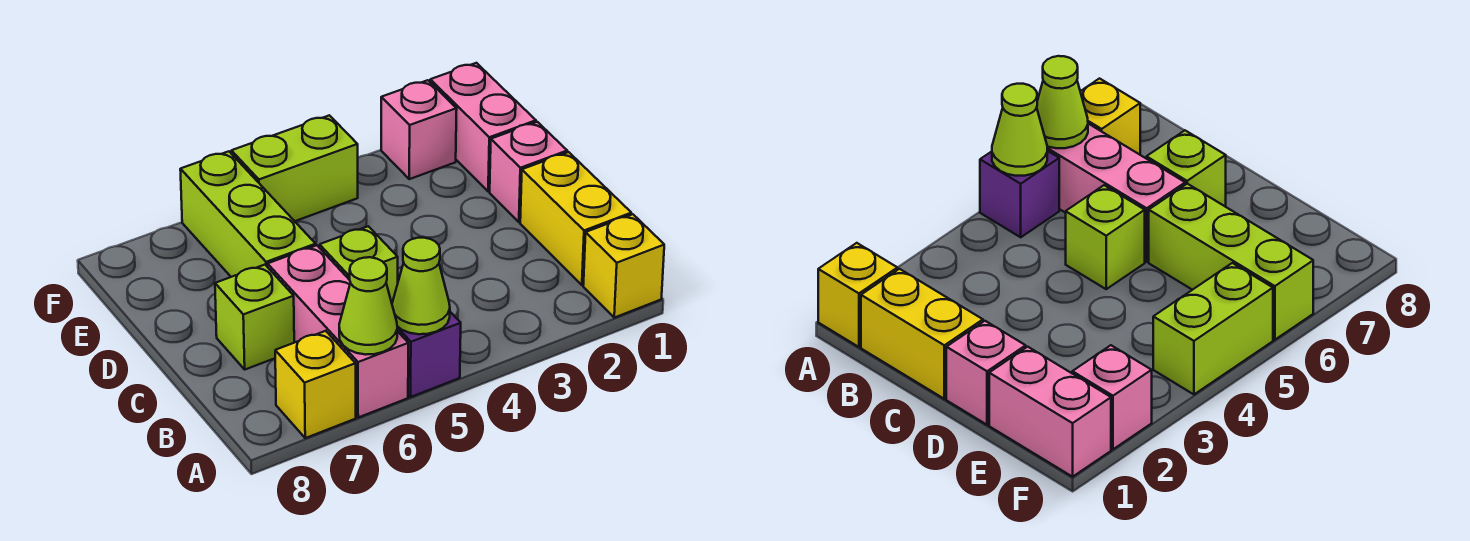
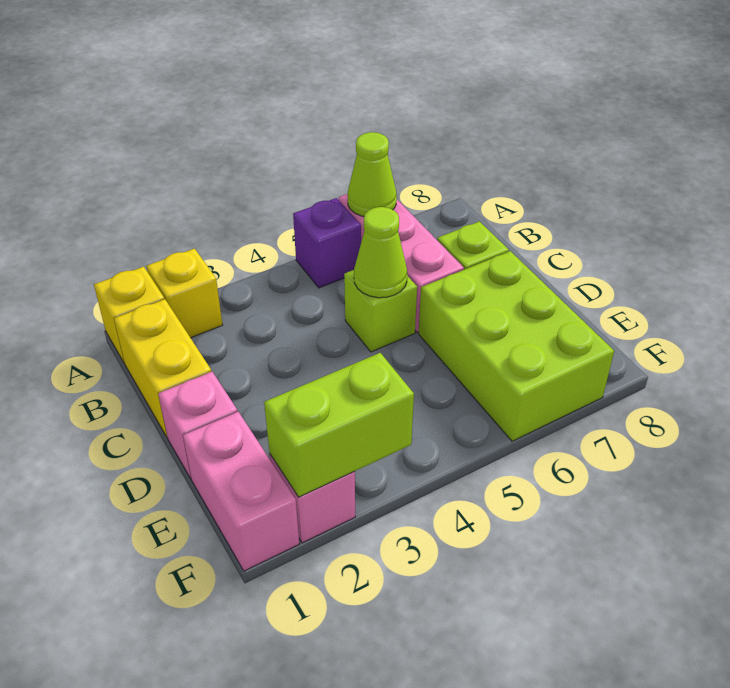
lime 1x1 cone [392,238,450,334] -> lime 1x1 cone moved to [354,207,407,298]
yellow 1x1 brick [275,331,356,438] -> yellow 1x1 brick moved to [147,249,223,338]
lime 1x3 brick [180,151,316,277] -> lime 2x3 brick [419,251,614,441]
lime 1x2 brick [231,115,358,221] -> lime 1x2 brick moved to [264,353,414,497]

